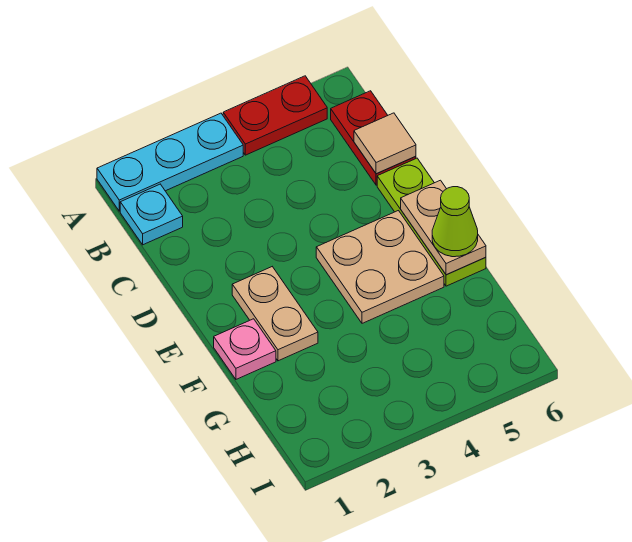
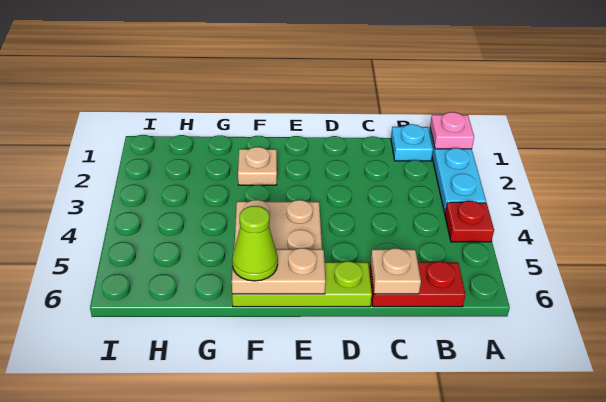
red 1x2 plate [223,76,327,155] -> red 1x1 plate [445,201,494,242]
tan 1x1 tile [354,113,416,174] -> tan 1x1 plate [370,248,421,294]
tan 1x2 plate [232,267,318,361] -> tan 1x1 plate [238,147,277,185]
pink 1x1 plate [214,319,276,379] -> pink 1x1 plate moved to [430,112,474,149]

